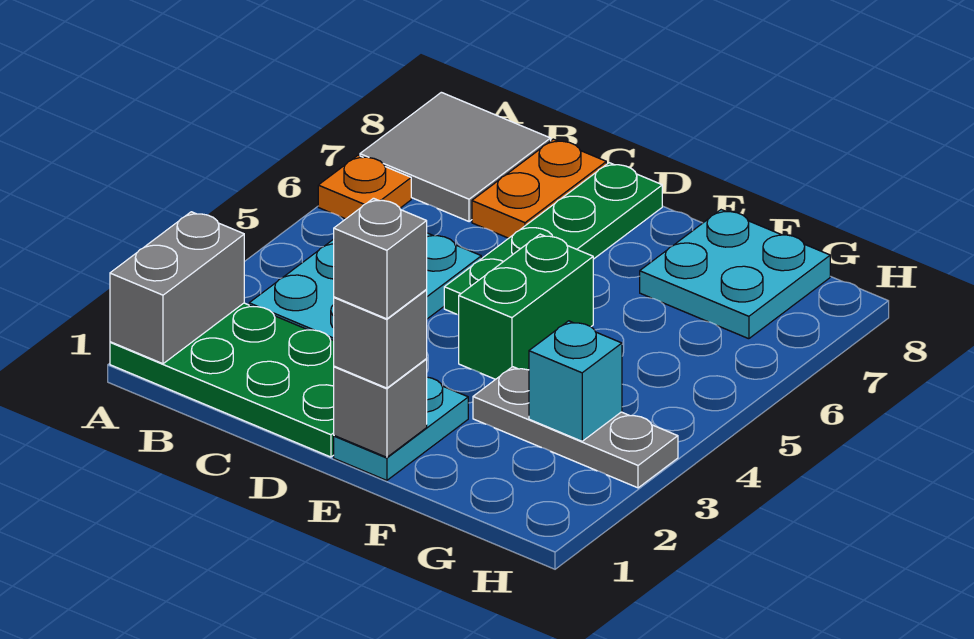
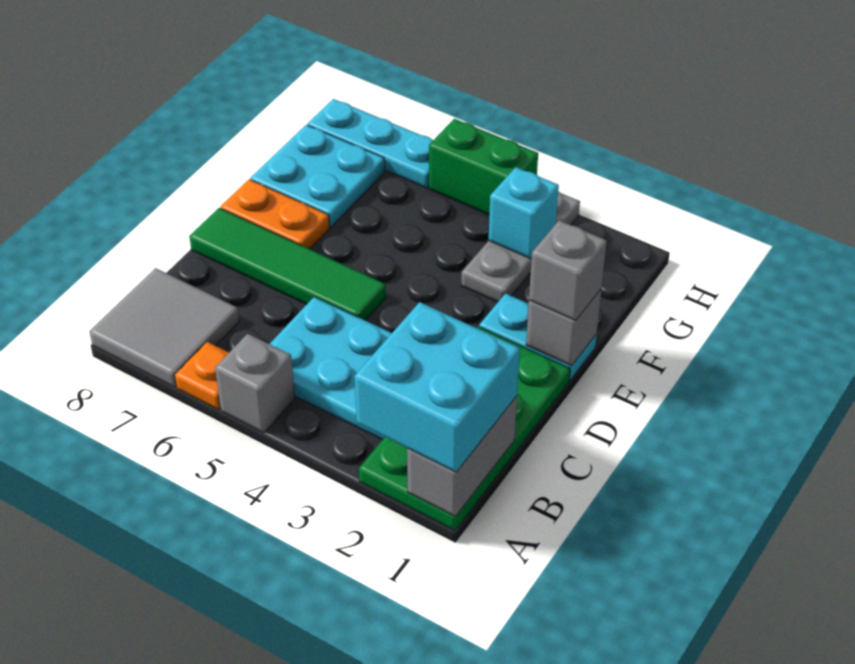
grey 1x2 brick [110,212,244,364] -> grey 1x2 brick turned to [407,396,517,517]
none -> cyan 2x2 brick [354,302,520,472]
orange 1x2 plate [472,139,606,238] -> orange 1x2 plate moved to [221,179,330,249]
green 1x4 plate [444,163,662,315] -> green 1x4 tile [189,208,386,321]
grey 1x1 brick [334,198,427,319] -> grey 1x1 brick moved to [215,334,295,433]
green 1x2 brick [459,234,593,379] -> green 1x2 brick moved to [429,119,538,215]
none -> cyan 1x3 plate [308,99,433,188]

